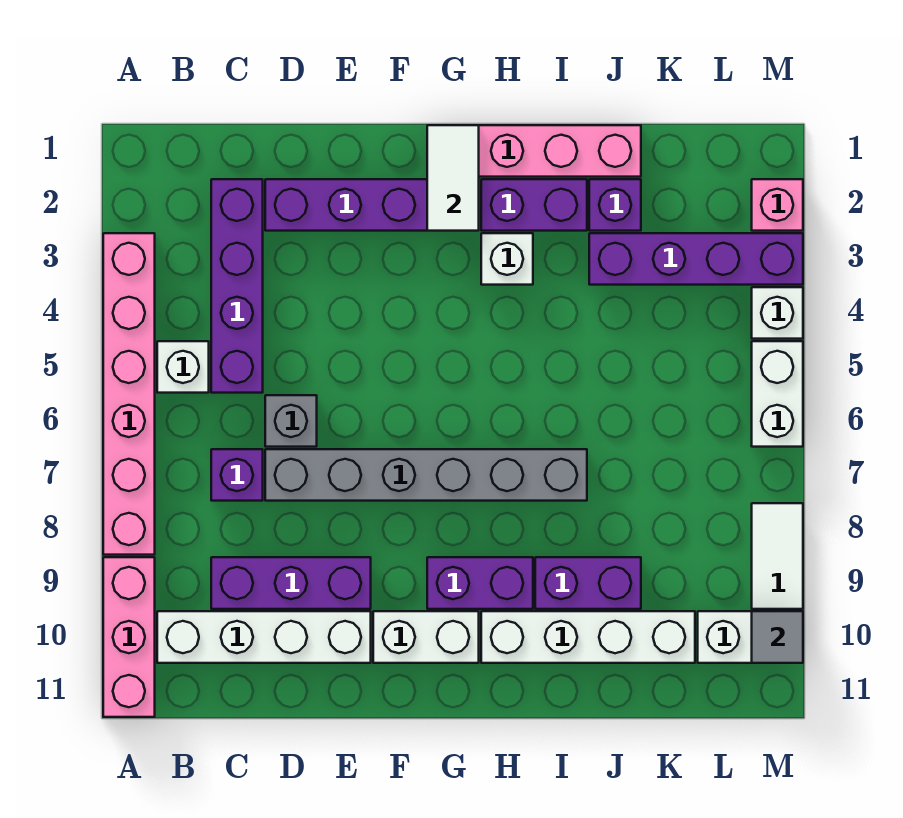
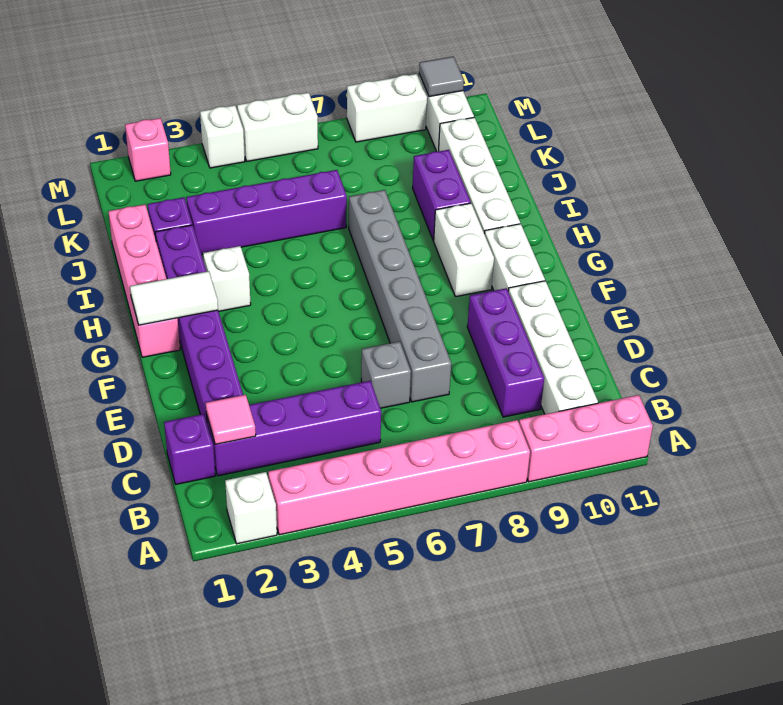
white 1x1 brick [157,341,209,393] -> white 1x1 brick moved to [225,472,277,544]
none -> pink 1x1 tile [206,395,256,444]
purple 1x1 brick [211,449,263,501] -> purple 1x1 brick moved to [164,414,215,484]
purple 1x2 brick [427,557,533,609] -> white 1x2 brick [433,203,494,297]
purple 1x4 brick [589,233,803,285] -> purple 1x4 brick turned to [186,170,347,255]
white 1x2 tile [752,503,803,609] -> white 1x2 brick [347,74,427,142]

